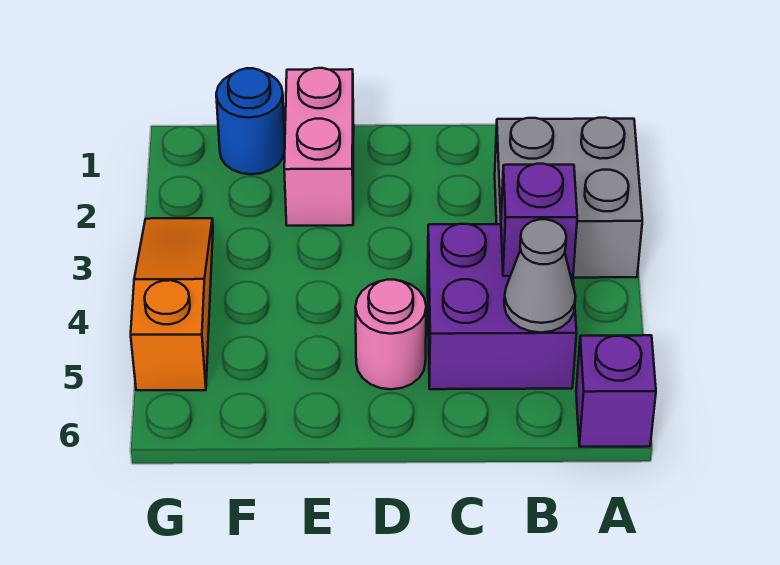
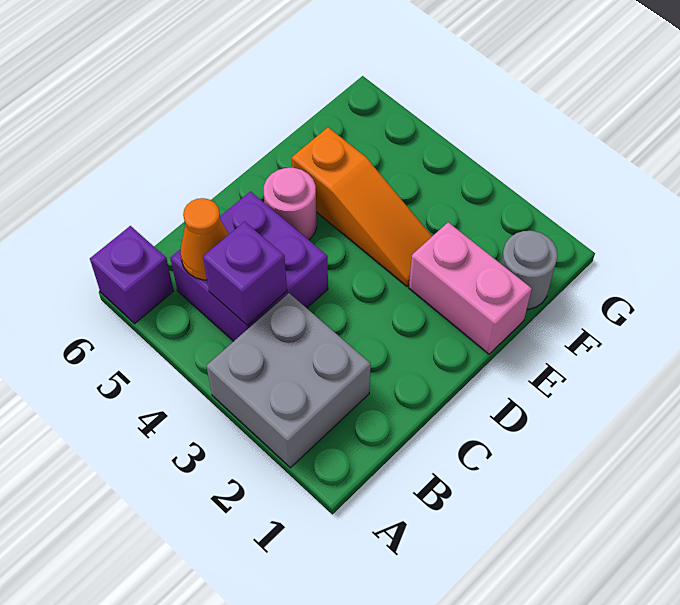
grey 1x1 cone [504,219,576,333] -> orange 1x1 cone [180,198,229,280]
blue 1x1 round brick [216,68,285,174] -> grey 1x1 round brick [501,231,558,309]
orange 1x3 slope [131,218,213,390] -> orange 1x3 slope moved to [292,127,432,286]

